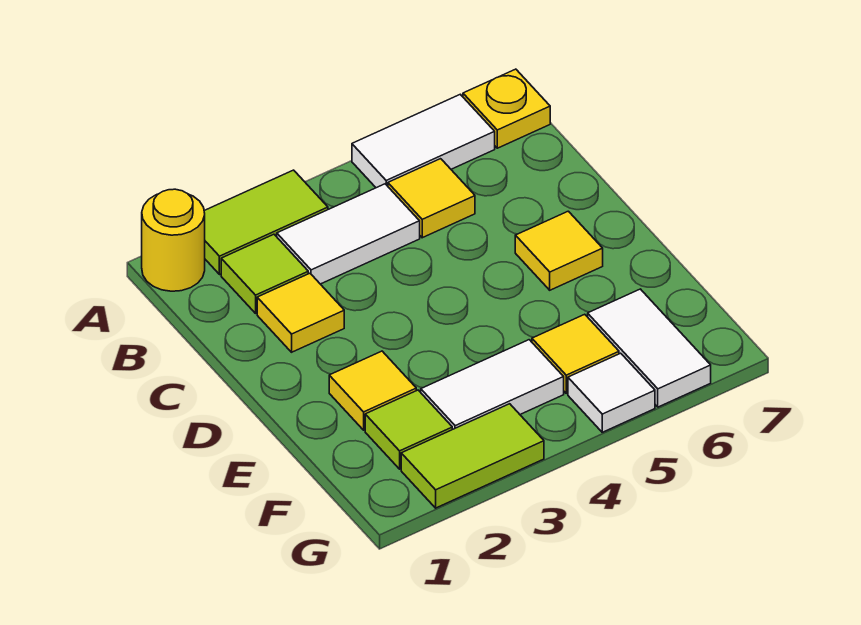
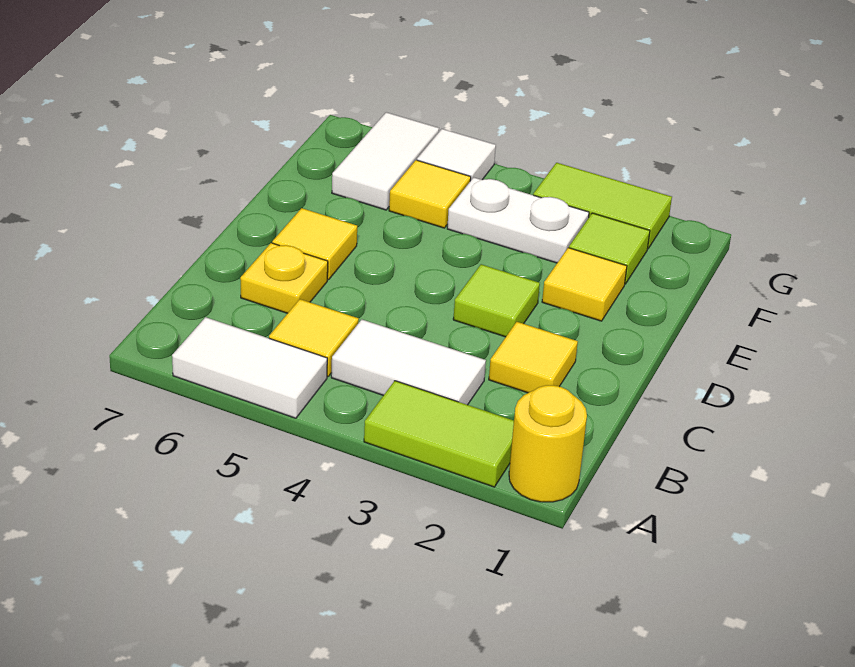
yellow 1x1 plate [463,69,550,148] -> yellow 1x1 plate moved to [240,243,328,313]
lime 1x1 tile [221,234,308,313] -> lime 1x1 tile moved to [453,264,540,337]
white 1x2 tile [421,340,564,429] -> white 1x2 plate [447,177,589,263]

